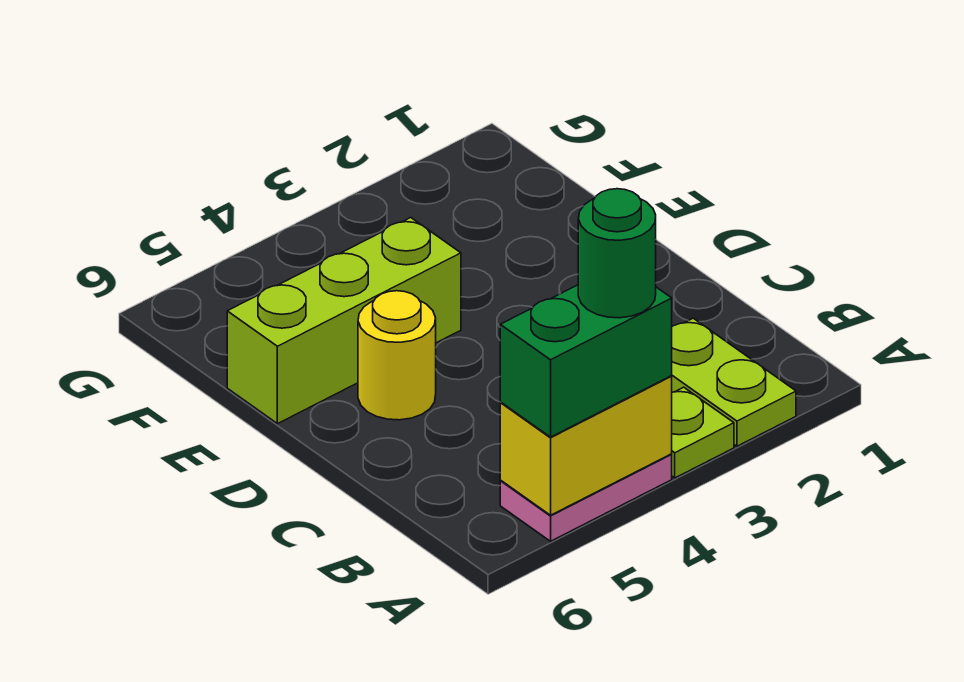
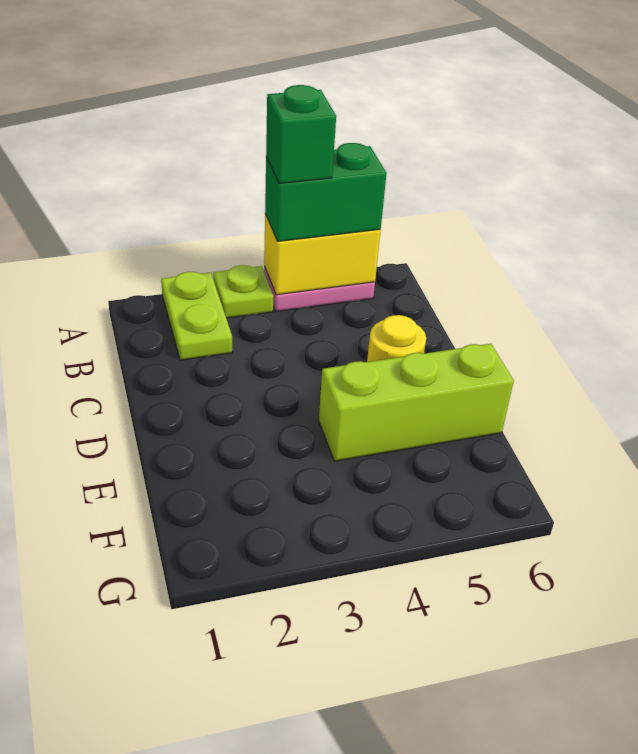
green 1x1 round brick [578,189,656,318] -> green 1x1 brick [266,85,336,184]

